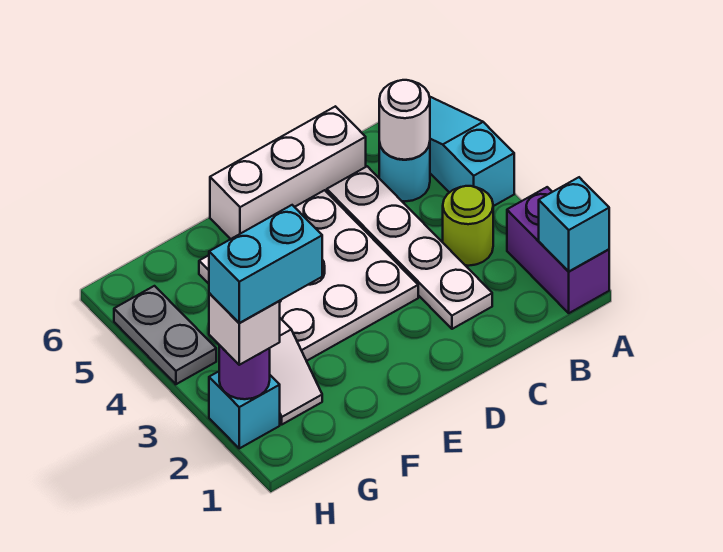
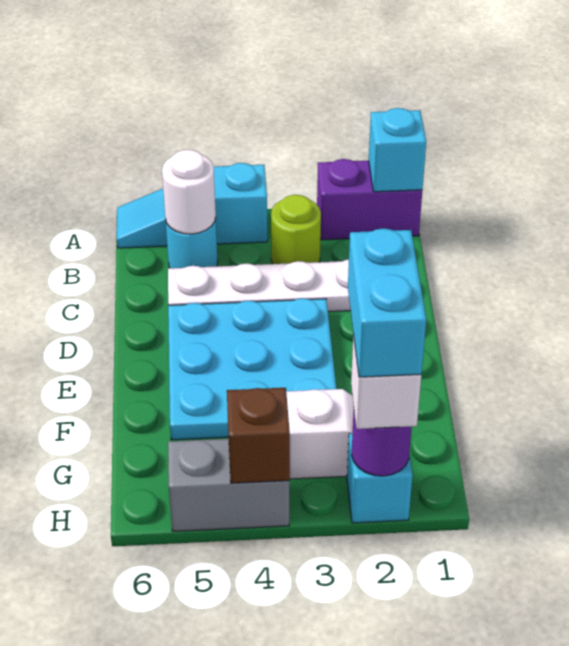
white 1x3 brick [210,106,366,239] -> none
white 3x3 plate [199,190,418,361] -> cyan 3x3 plate [168,298,336,440]
grey 1x2 plate [114,286,216,384] -> grey 1x2 brick [168,439,290,531]
none -> brown 1x1 brick [227,388,290,483]

